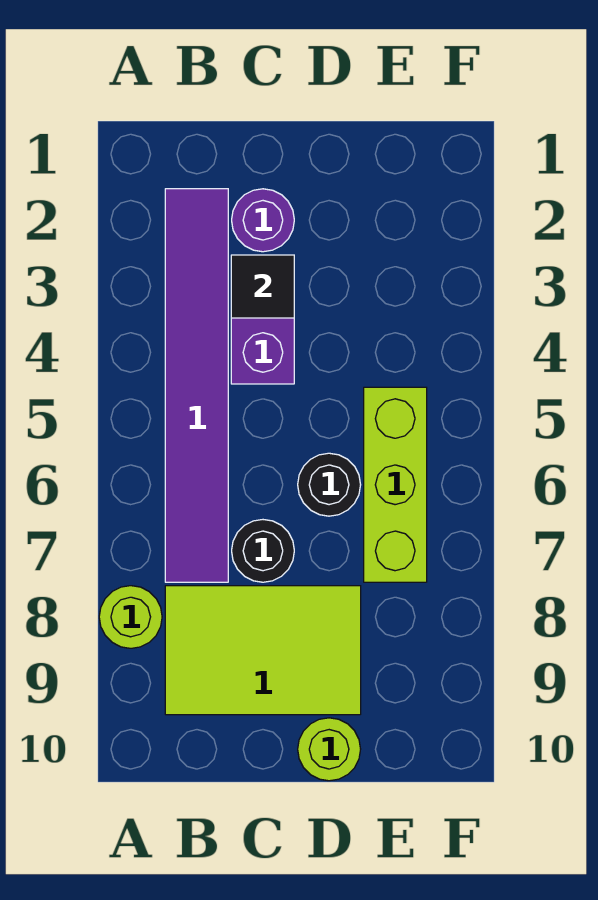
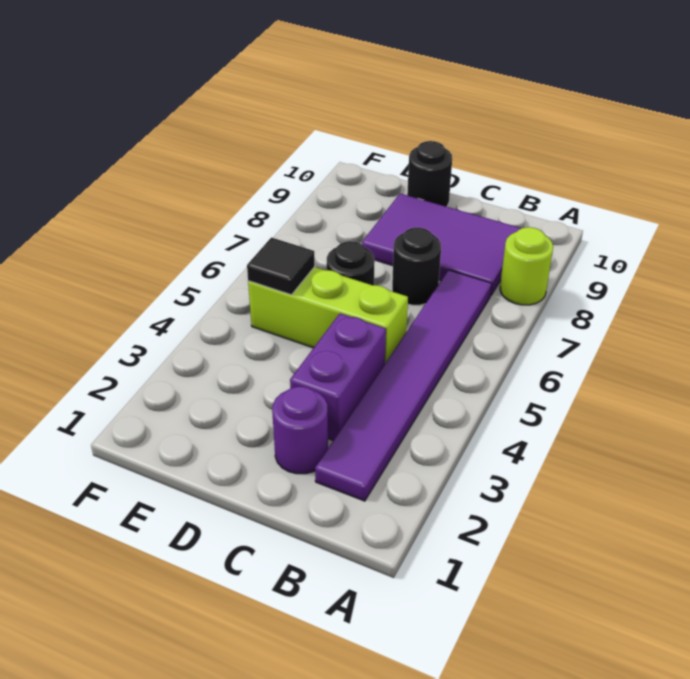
lime 2x3 tile [165,586,361,715] -> purple 2x3 tile [362,194,521,296]
black 1x1 tile [231,255,294,318] -> black 1x1 tile moved to [247,237,315,295]
lime 1x1 round brick [298,718,361,781] -> black 1x1 round brick [407,141,452,207]
lime 1x3 brick [364,387,427,582] -> lime 1x3 brick turned to [248,267,408,363]

